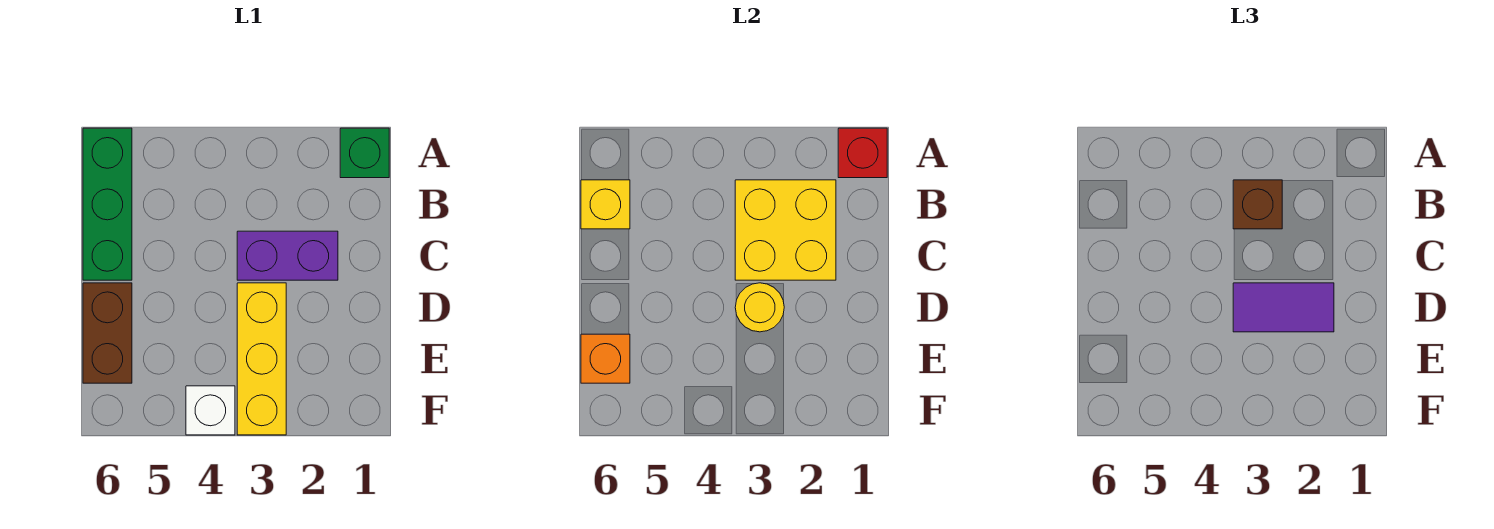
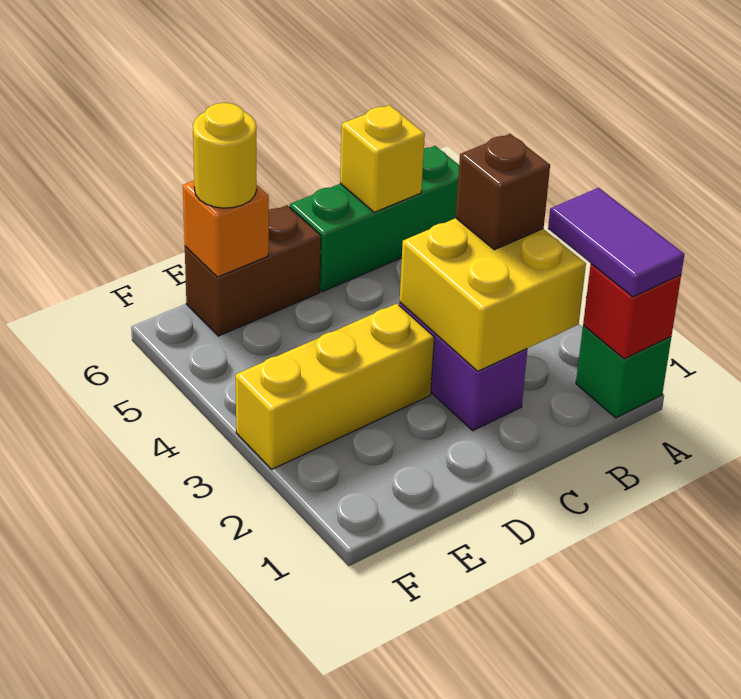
purple 1x2 tile [1233,283,1334,332] -> purple 1x2 tile moved to [548,188,684,297]
yellow 1x1 round brick [735,283,784,332] -> yellow 1x1 round brick moved to [193,103,257,208]
white 1x1 brick [186,386,235,435] -> none

